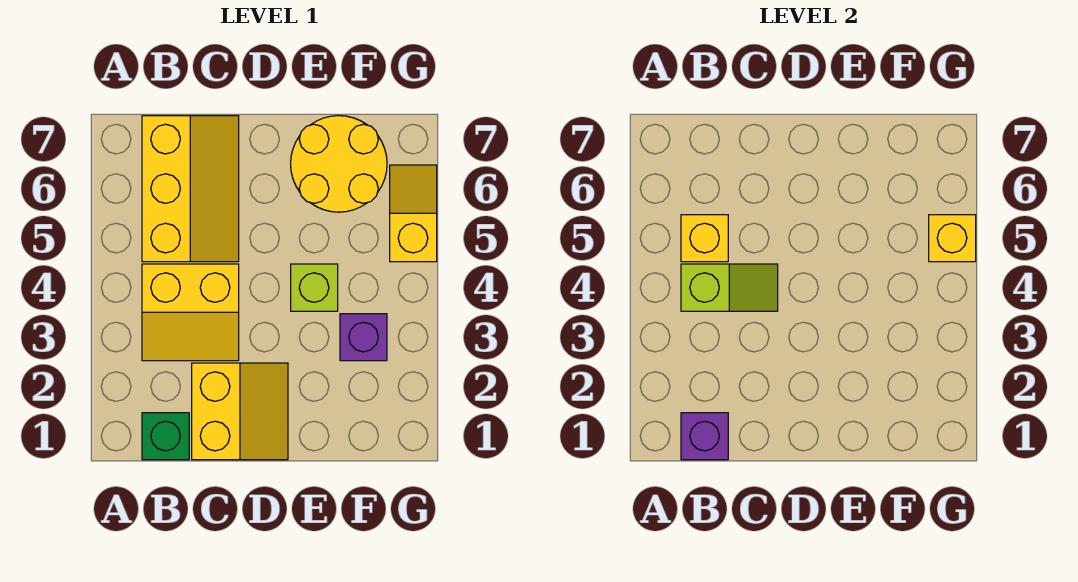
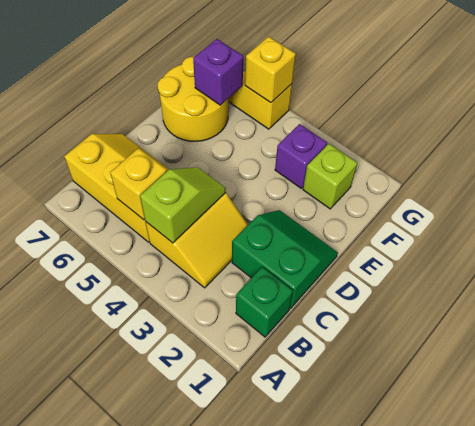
purple 1x1 brick [681,413,728,460] -> purple 1x1 brick moved to [193,39,243,105]
yellow 2x2 slope [192,363,288,460] -> green 2x2 slope [232,210,338,308]
lime 1x1 brick [291,264,338,311] -> lime 1x1 brick moved to [303,144,358,209]

